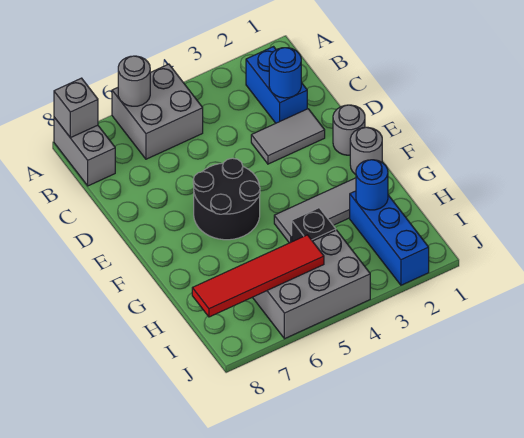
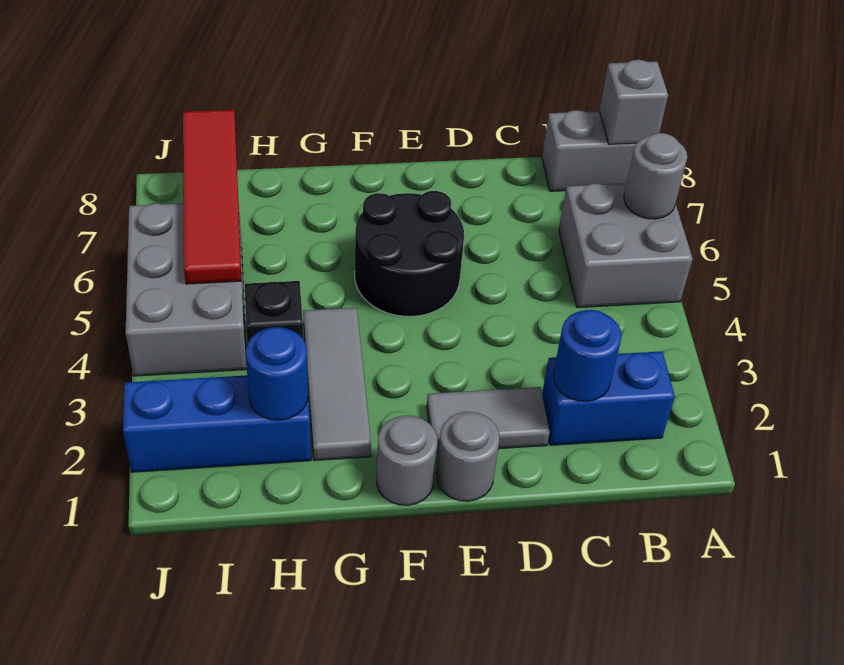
grey 1x2 tile [251,109,325,164] -> grey 1x2 tile turned to [427,387,550,453]

